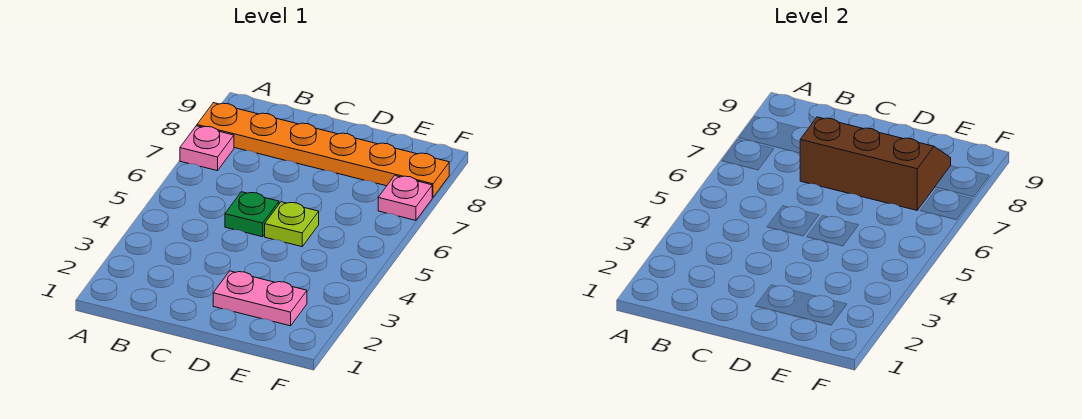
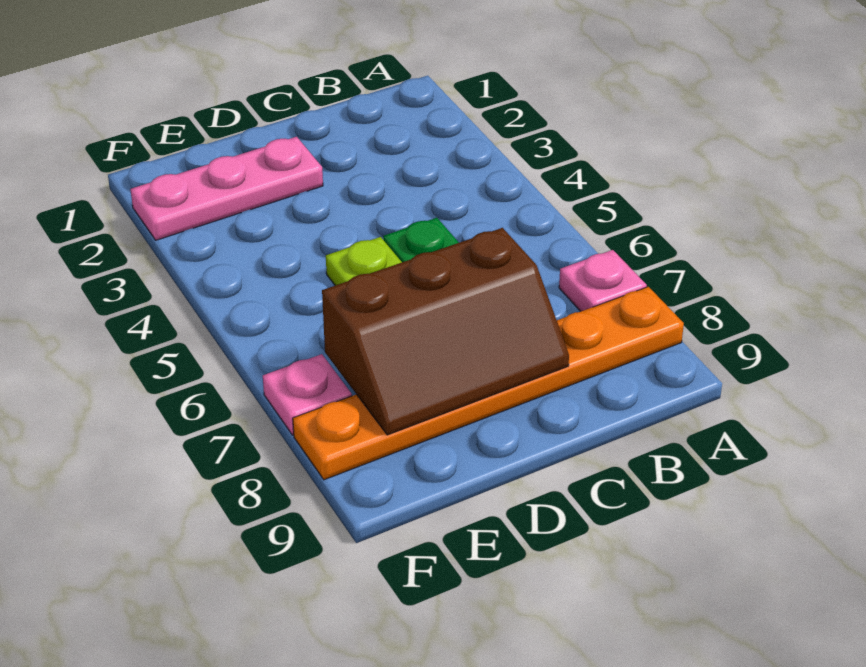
pink 1x2 plate [213,271,307,326] -> pink 1x3 plate [130,137,323,240]

